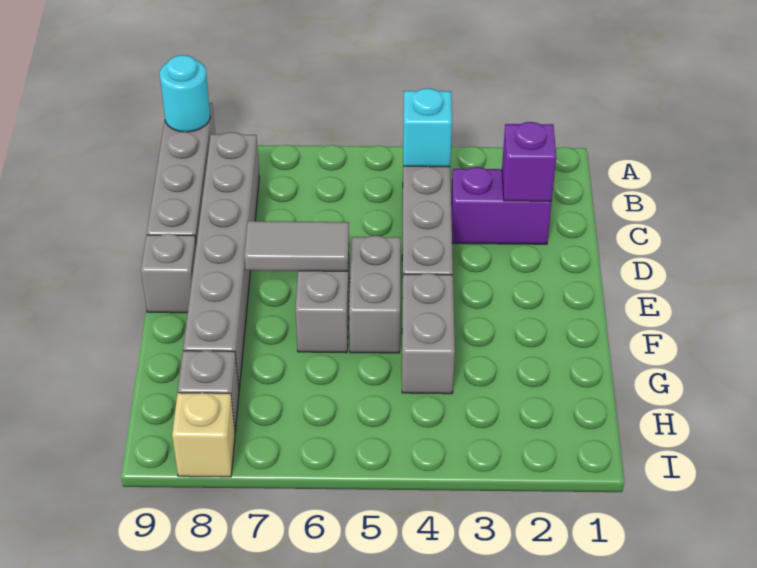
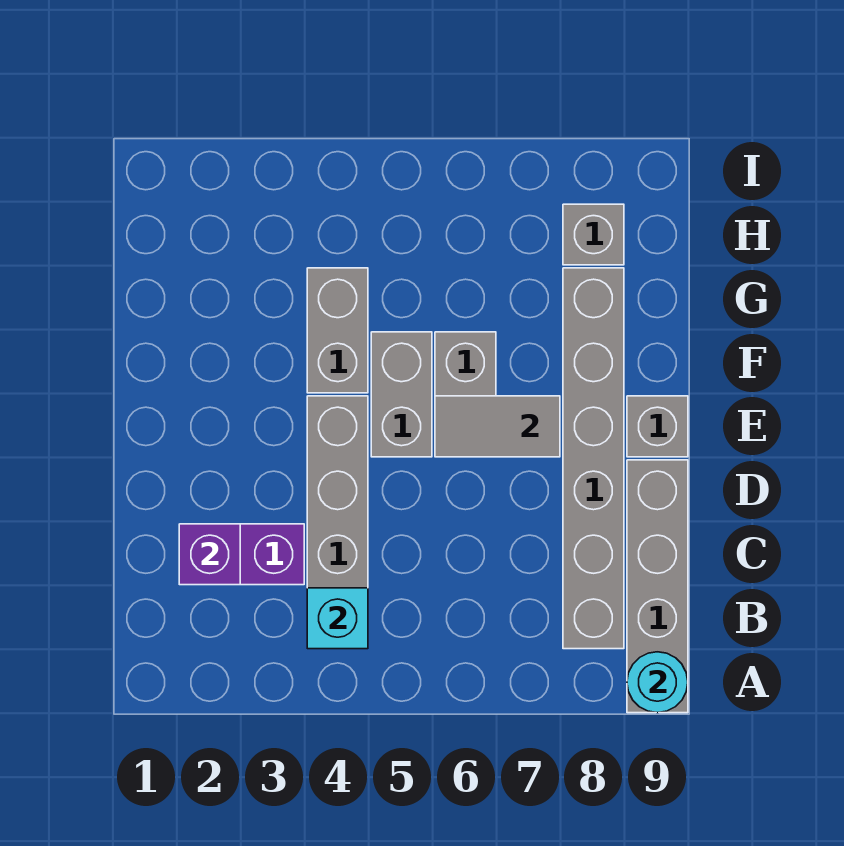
tan 1x1 brick [172,393,235,477] -> none

